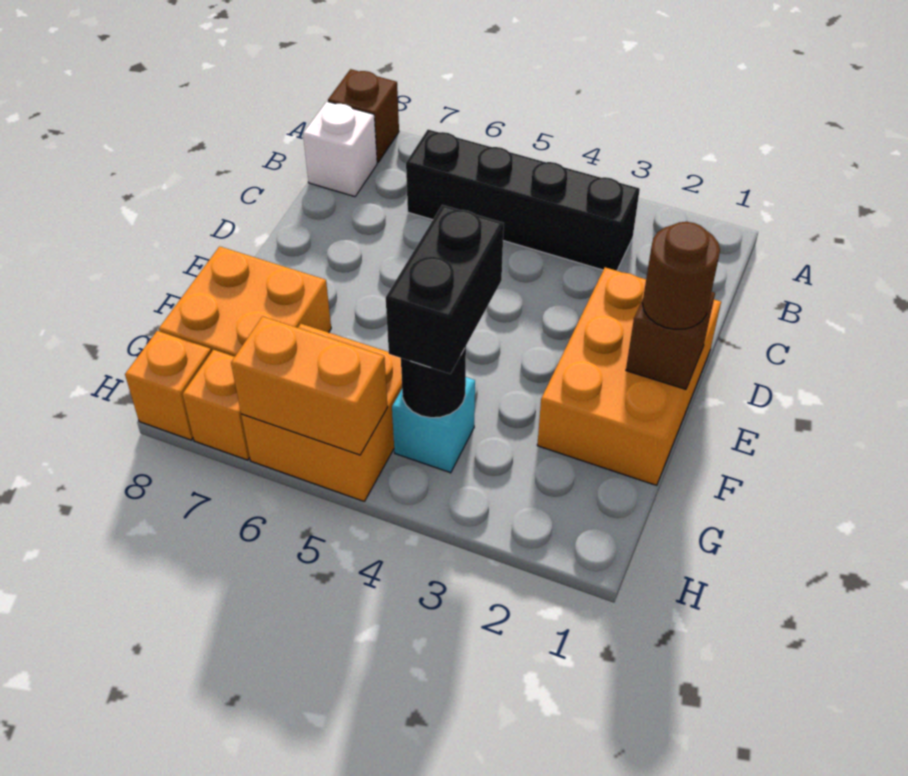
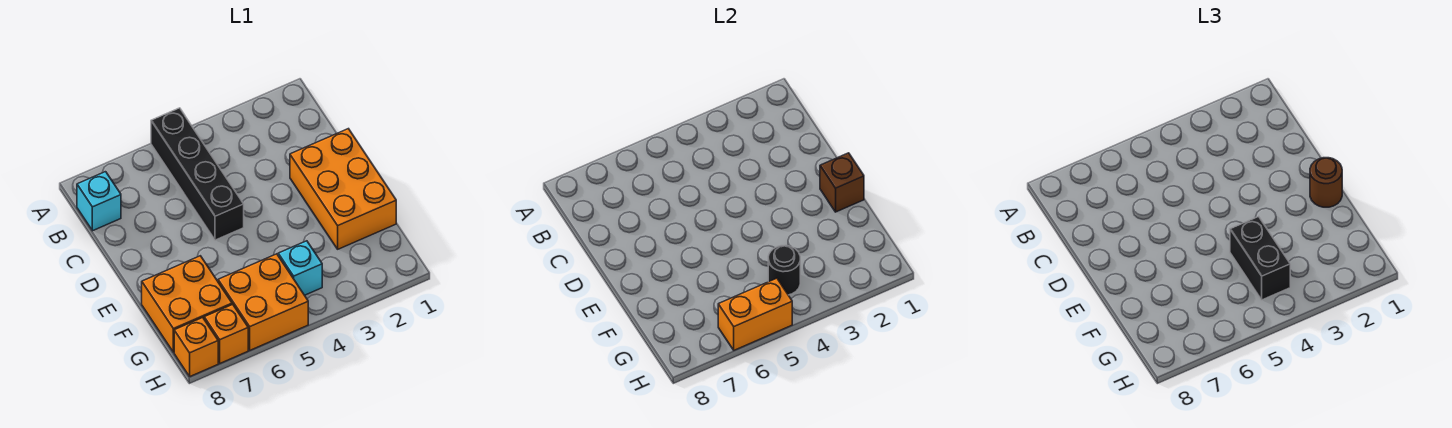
brown 1x1 brick [328,69,399,162] -> none
black 1x4 brick [406,130,640,271] -> black 1x4 brick turned to [151,108,244,240]
white 1x1 brick [303,101,377,197] -> cyan 1x1 brick [77,172,121,231]

